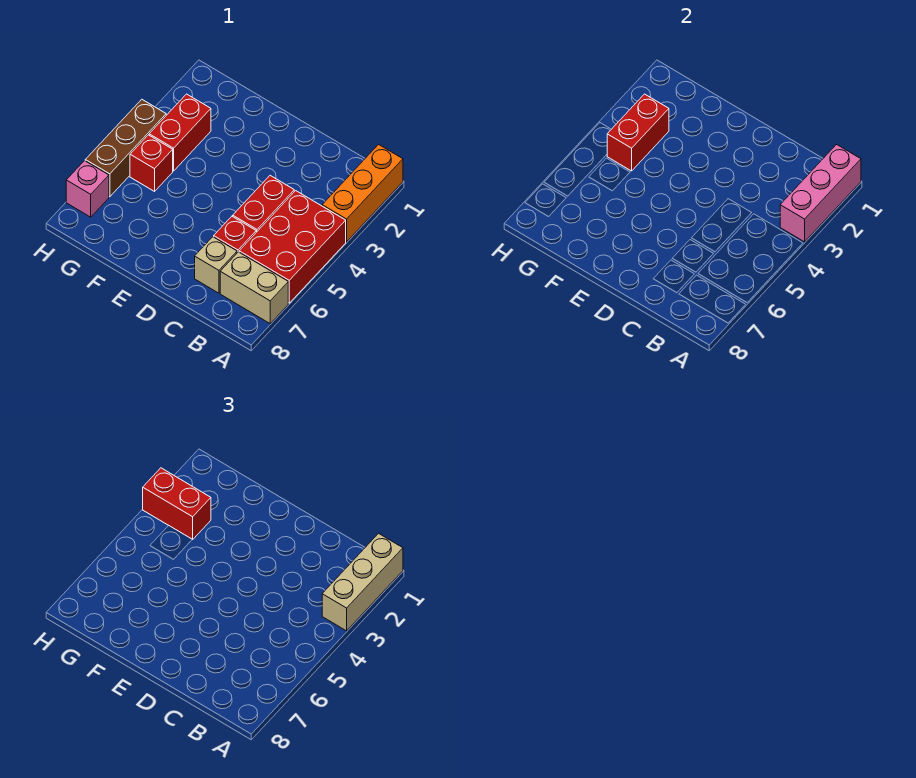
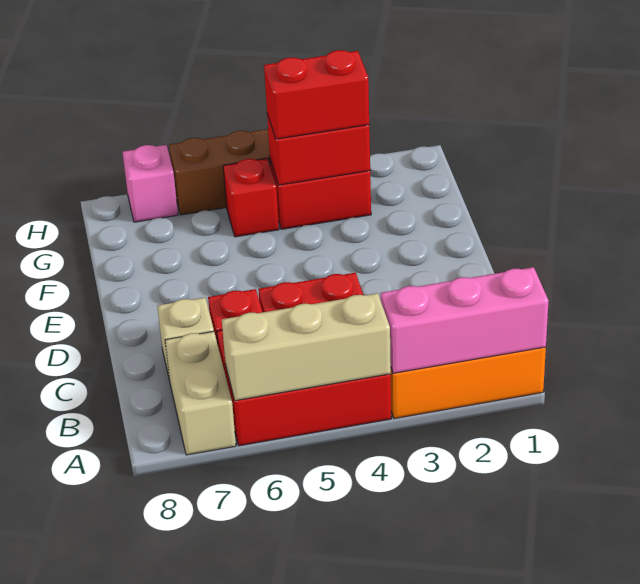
tan 1x3 brick [322,534,403,631] -> tan 1x3 brick moved to [222,293,391,401]
red 1x2 brick [143,468,211,540] -> red 1x2 brick turned to [264,50,369,139]

